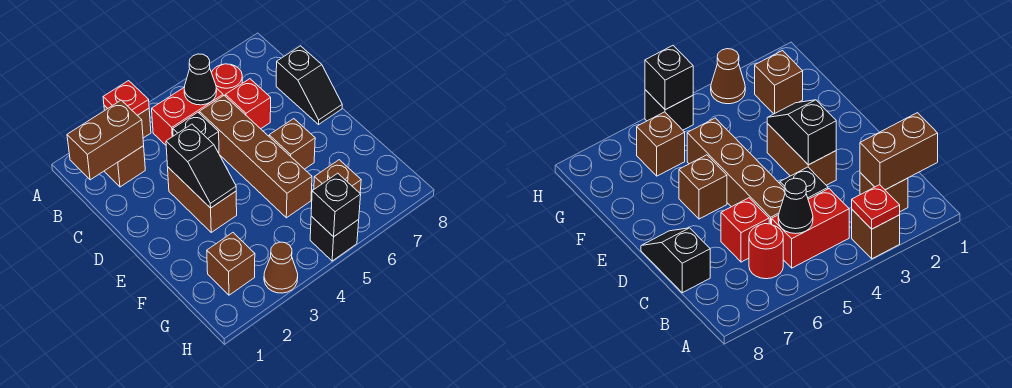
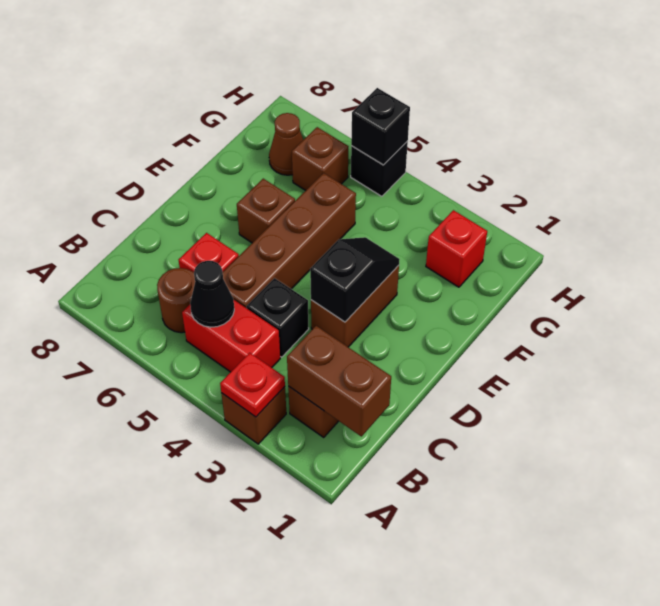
red 1x1 round brick [211,64,242,96] -> brown 1x1 round brick [157,268,195,333]
black 1x2 slope [276,46,342,124] -> none
brown 1x1 brick [207,233,255,295] -> red 1x1 brick [426,210,487,287]
brown 1x1 cone [264,242,298,293] -> brown 1x1 cone moved to [269,113,303,175]

